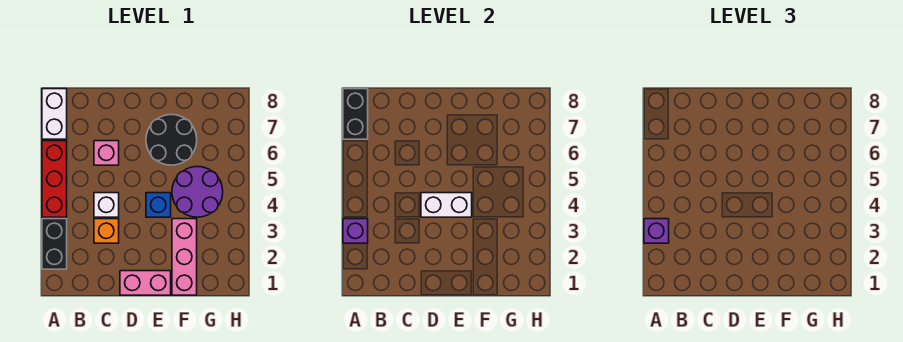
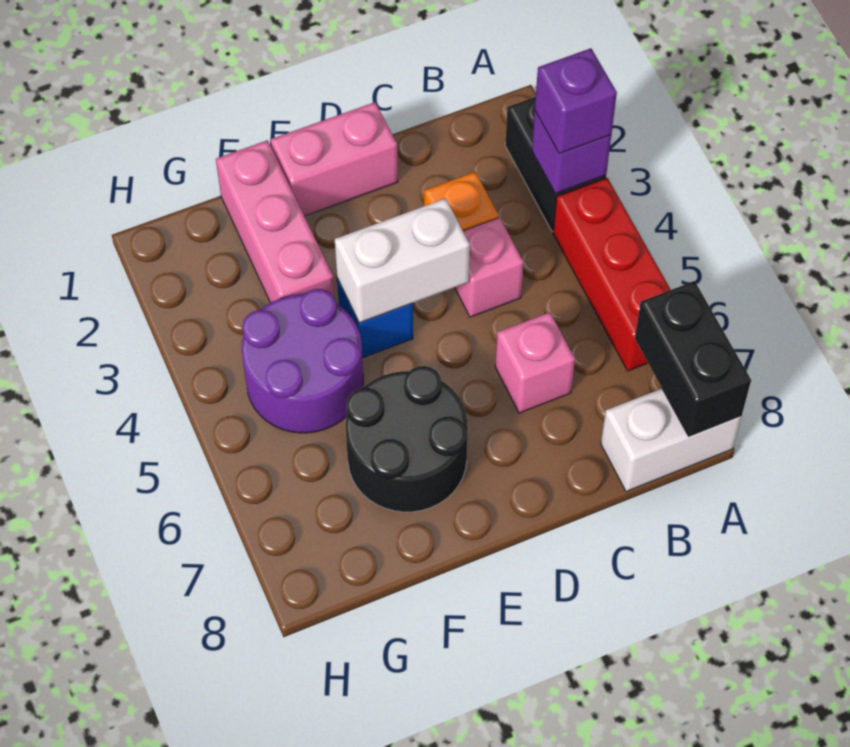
white 1x2 brick [42,89,67,139] -> white 1x2 brick turned to [601,389,742,492]
white 1x1 brick [94,193,119,217] -> pink 1x1 brick [455,217,524,317]

